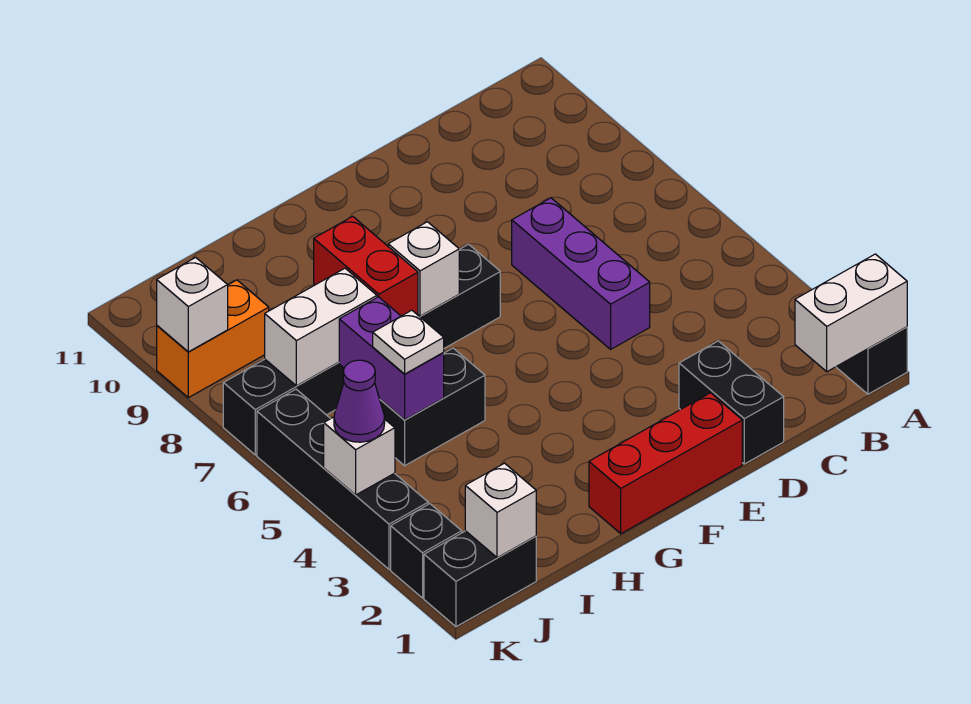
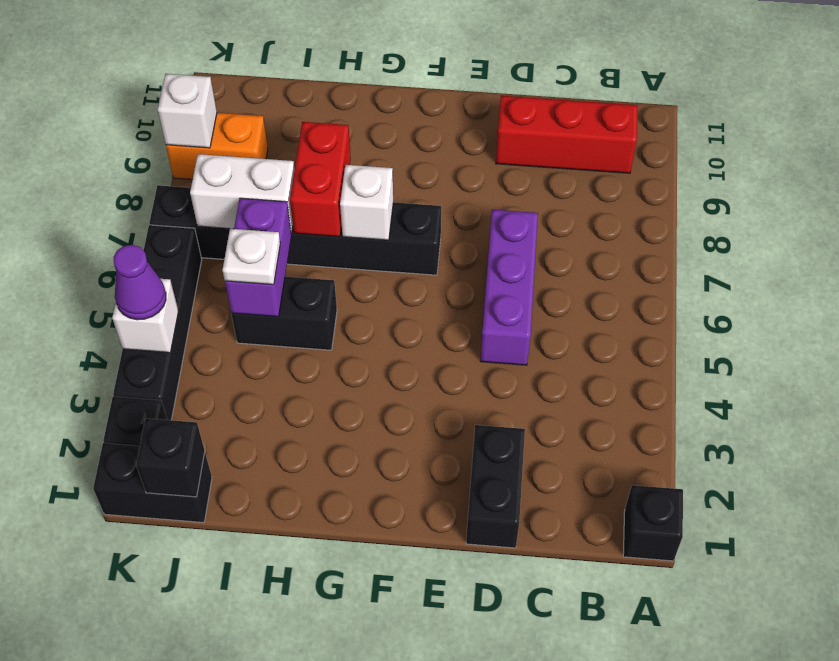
white 1x2 brick [795,254,907,372] -> none
red 1x3 brick [589,393,742,534] -> red 1x3 brick moved to [496,96,638,173]
white 1x1 brick [465,463,536,558] -> black 1x1 brick [136,418,205,497]

